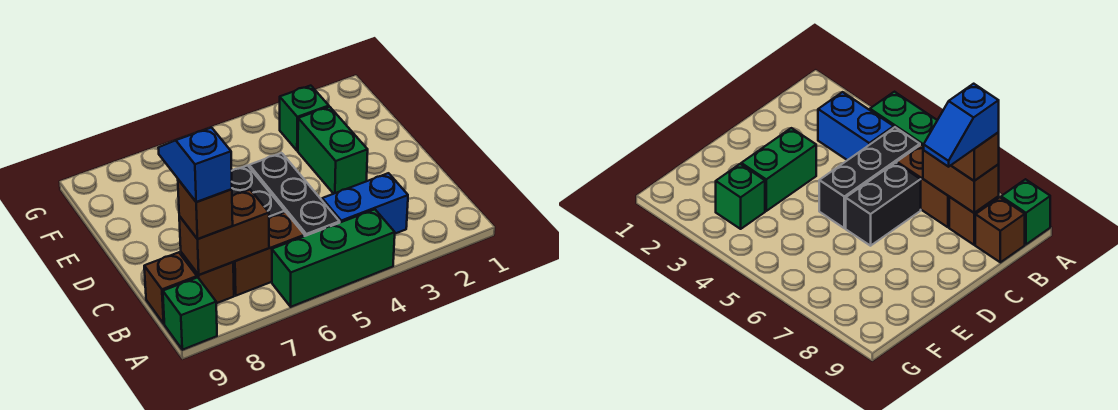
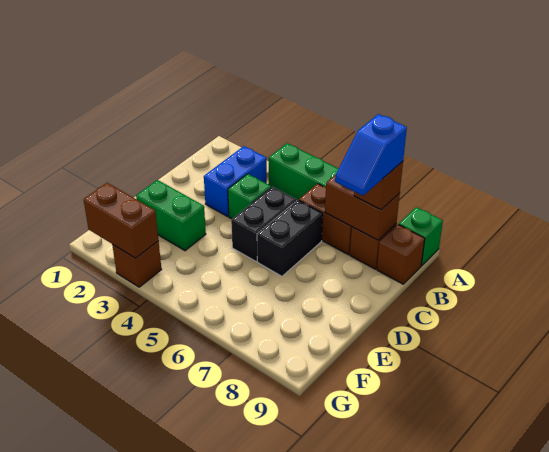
blue 1x2 brick [322,173,408,234] -> blue 1x2 brick turned to [204,146,267,216]
black 1x3 brick [249,153,340,236] -> black 1x2 brick [231,187,297,261]
green 1x2 brick [298,107,368,194] -> green 1x2 brick turned to [136,180,206,251]
green 1x1 brick [280,86,329,151] -> green 1x1 brick moved to [228,174,271,219]
none -> brown 1x2 brick [84,183,159,258]
none -> brown 1x1 brick [112,241,161,287]

